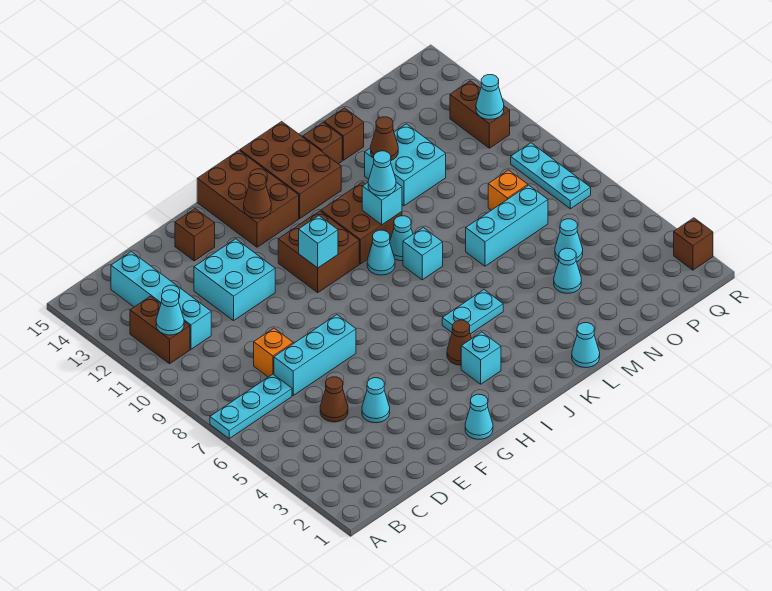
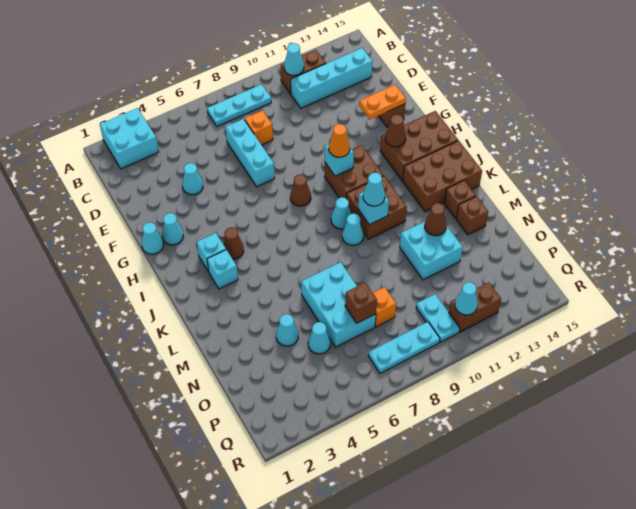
cyan 1x3 plate [210,374,292,439] -> cyan 1x3 plate turned to [207,84,271,127]
brown 1x1 cone [320,377,348,422] -> brown 1x1 cone moved to [290,174,311,206]
cyan 2x2 brick [194,239,275,321] -> cyan 2x2 brick moved to [100,108,159,169]
none -> orange 1x2 plate [359,85,406,119]
none -> orange 1x1 cone [329,124,350,157]
cyan 1x2 plate [442,290,503,334] -> cyan 1x2 plate moved to [416,294,460,342]
cyan 1x1 brick [403,228,443,280] -> cyan 1x1 brick moved to [207,250,238,289]
cyan 1x1 cone [572,323,600,368] -> cyan 1x1 cone moved to [162,213,183,245]
cyan 1x3 brick [466,185,548,266] -> cyan 2x3 brick [301,262,376,347]
brown 1x1 brick [674,218,713,270] -> brown 1x1 brick moved to [345,283,377,323]

